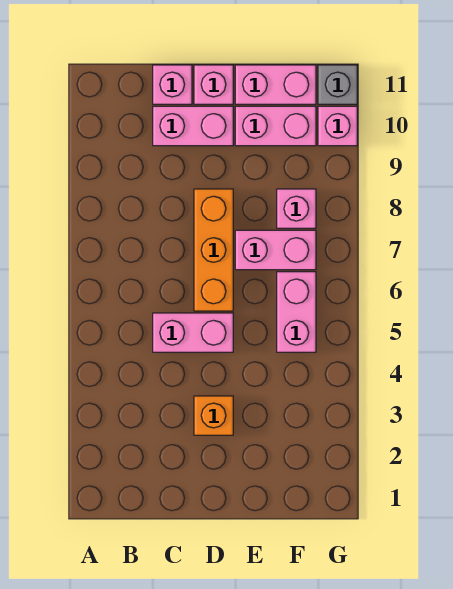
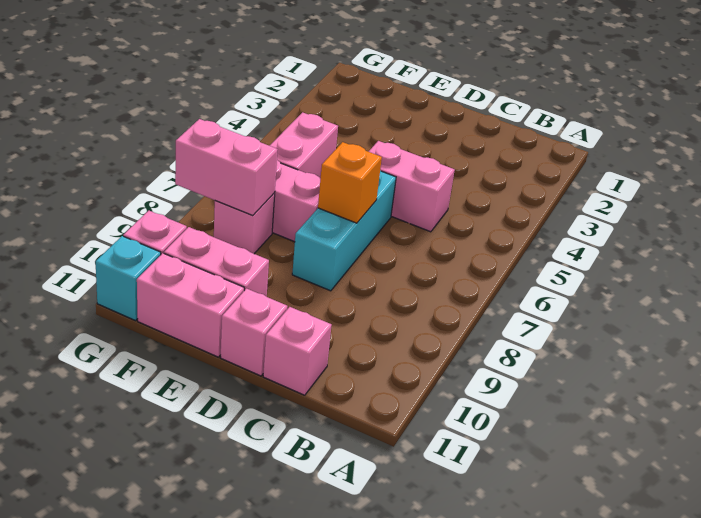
pink 1x2 brick [153,106,233,146] -> pink 1x2 brick moved to [175,119,278,216]
orange 1x1 brick [194,396,233,435] -> orange 1x1 brick moved to [318,142,382,223]
orange 1x3 brick [194,189,233,311] -> cyan 1x3 brick [292,171,396,291]
grey 1x1 brick [318,65,357,104] -> cyan 1x1 brick [96,236,161,321]

